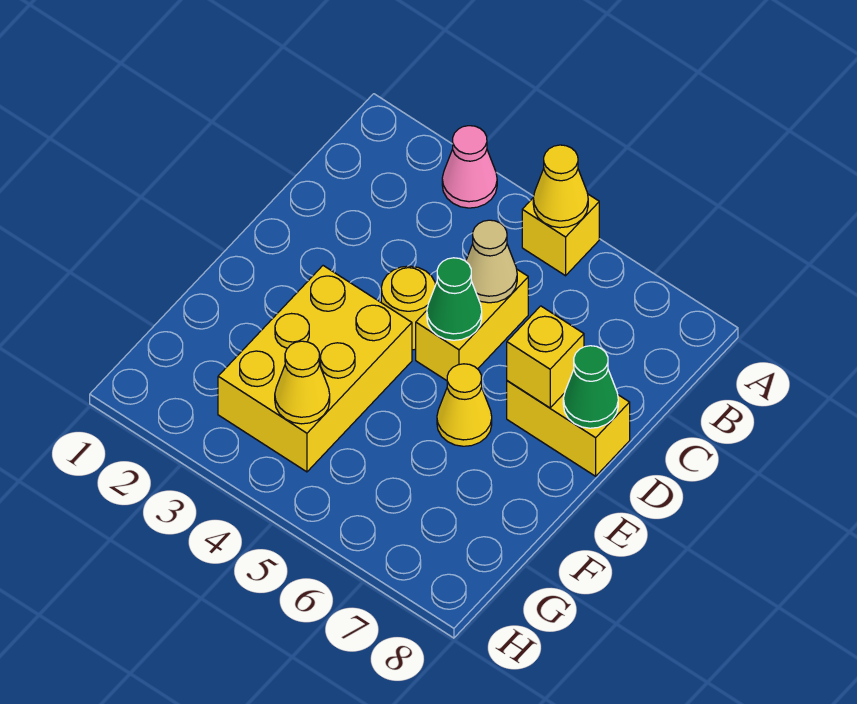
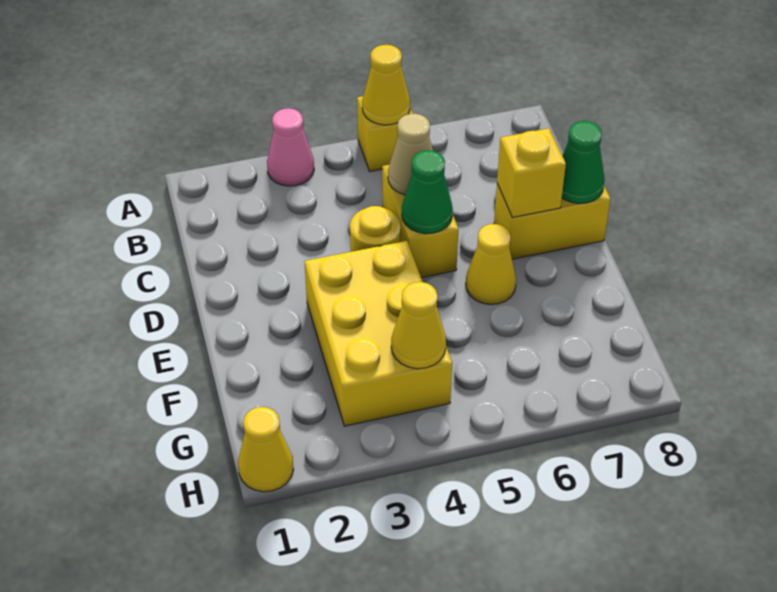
none -> yellow 1x1 cone [238,407,294,492]

